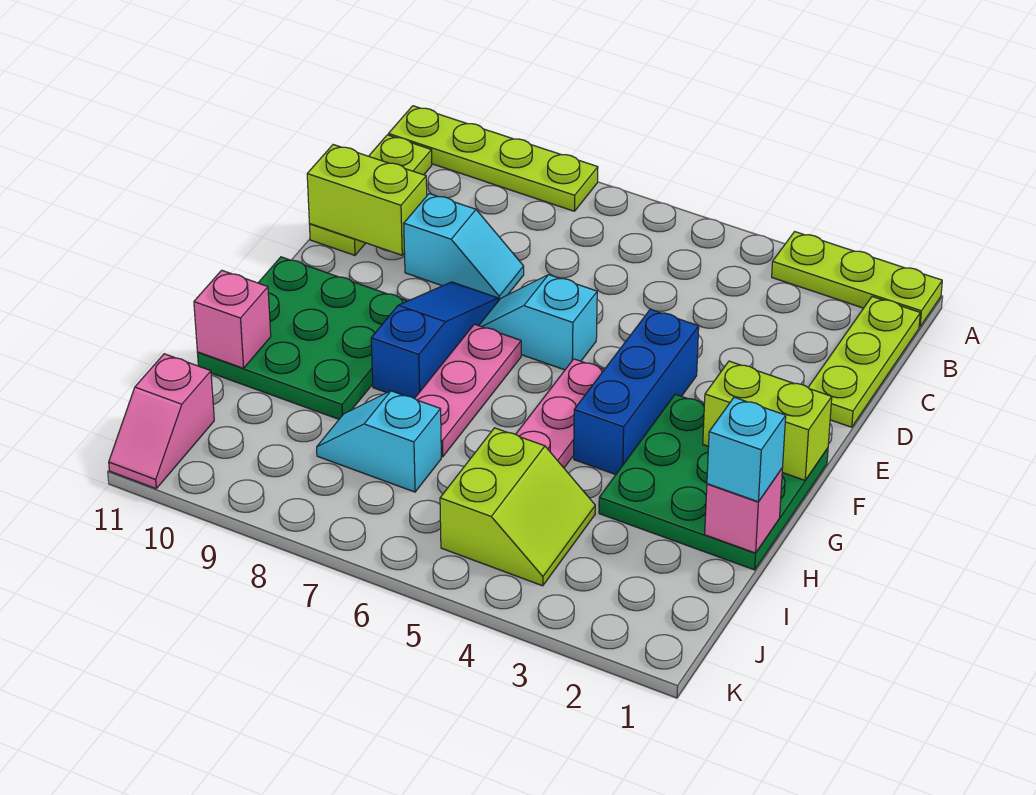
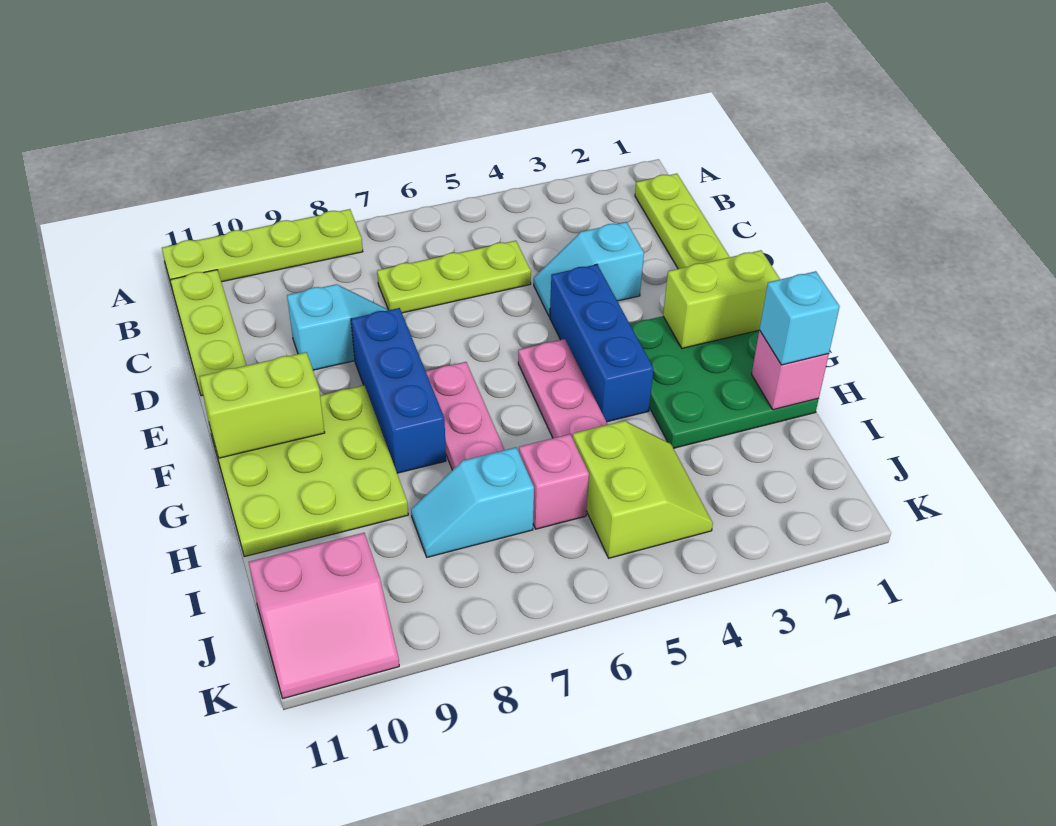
lime 1x3 plate [772,232,942,327] -> lime 1x3 plate moved to [377,241,531,313]
lime 1x2 brick [307,145,427,255] -> lime 1x2 brick moved to [199,352,325,458]
cyan 1x2 slope [479,275,597,370] -> cyan 1x2 slope moved to [534,222,644,317]
blue 1x3 slope [371,282,498,398] -> blue 1x3 brick [351,308,446,473]
green 3x3 plate [198,257,407,419] -> lime 3x3 plate [210,385,408,557]
pink 1x1 brick [194,270,271,368] -> pink 1x1 brick moved to [519,434,589,529]
pink 1x2 slope [109,354,214,488] -> pink 2x2 slope [249,533,399,698]

